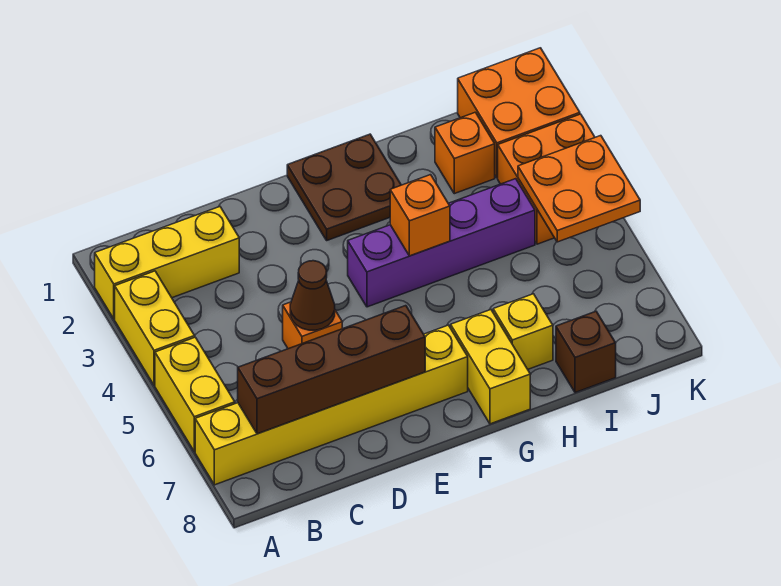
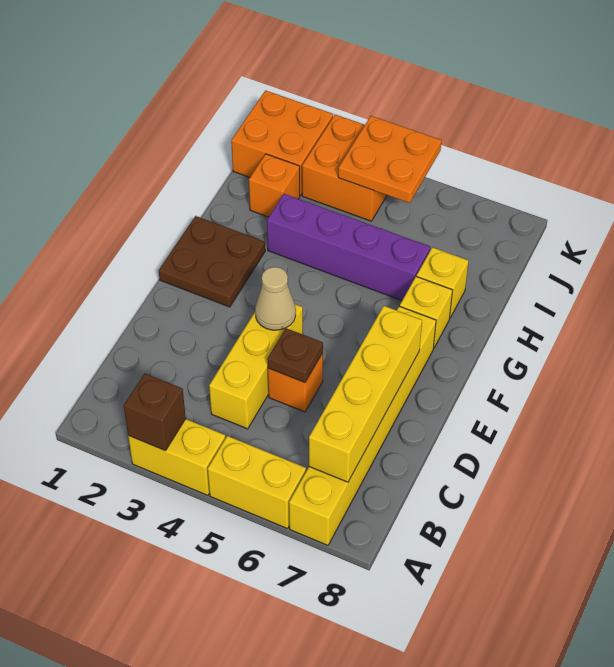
yellow 1x3 brick [95,207,239,319] -> yellow 1x3 brick moved to [209,304,303,429]
brown 1x4 brick [238,306,425,434] -> yellow 1x4 brick [309,306,422,482]
brown 1x1 cone [290,261,335,330] -> brown 1x1 plate [267,328,323,383]
none -> tan 1x1 cone [255,267,296,330]
purple 1x4 brick [348,179,535,307] -> purple 1x4 brick turned to [267,194,430,300]
orange 1x1 brick [390,175,450,256] -> none
yellow 1x2 brick [451,310,530,424] -> yellow 1x1 brick [400,276,453,348]
brown 1x1 brick [556,311,616,393] -> brown 1x1 brick moved to [124,374,186,451]

